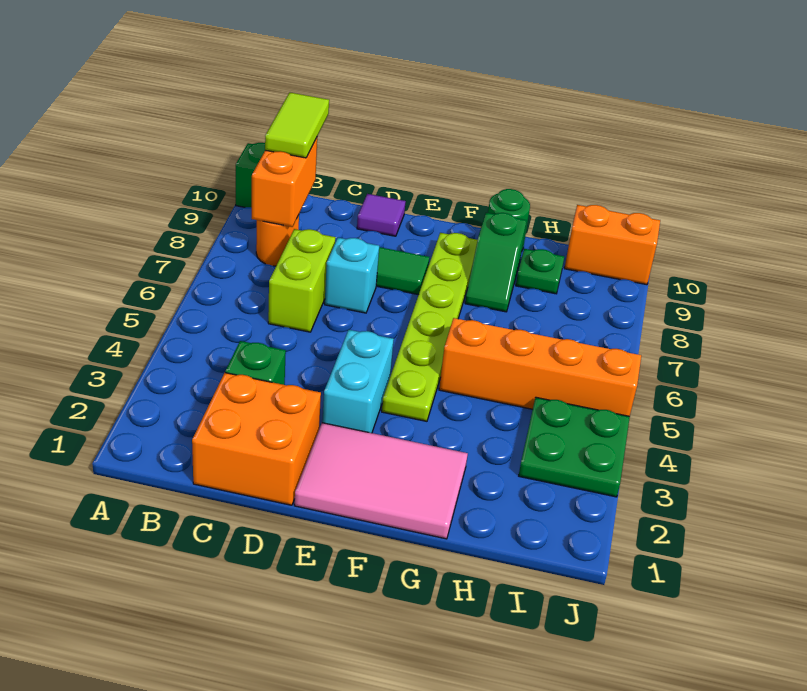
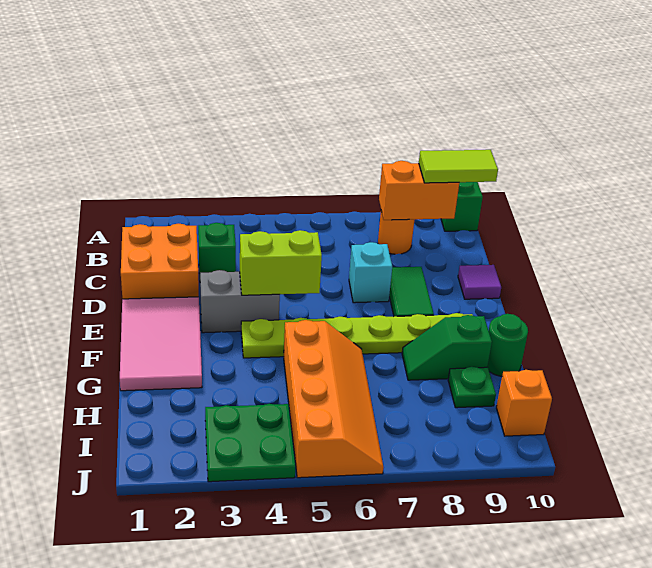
lime 1x2 brick [268,229,336,332] -> lime 1x2 brick moved to [240,230,322,295]
cyan 1x2 brick [322,330,394,433] -> grey 1x2 brick [200,270,280,333]
orange 1x2 brick [564,205,660,285] -> orange 1x1 brick [496,370,552,436]

